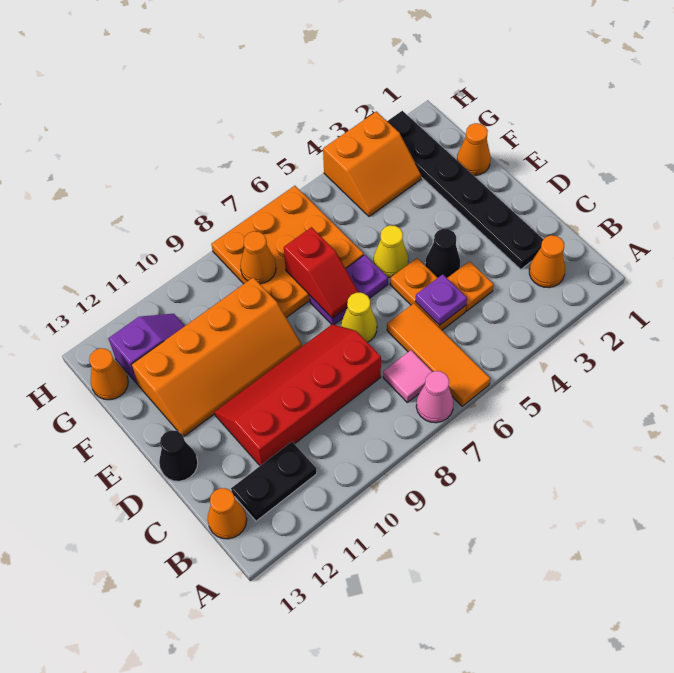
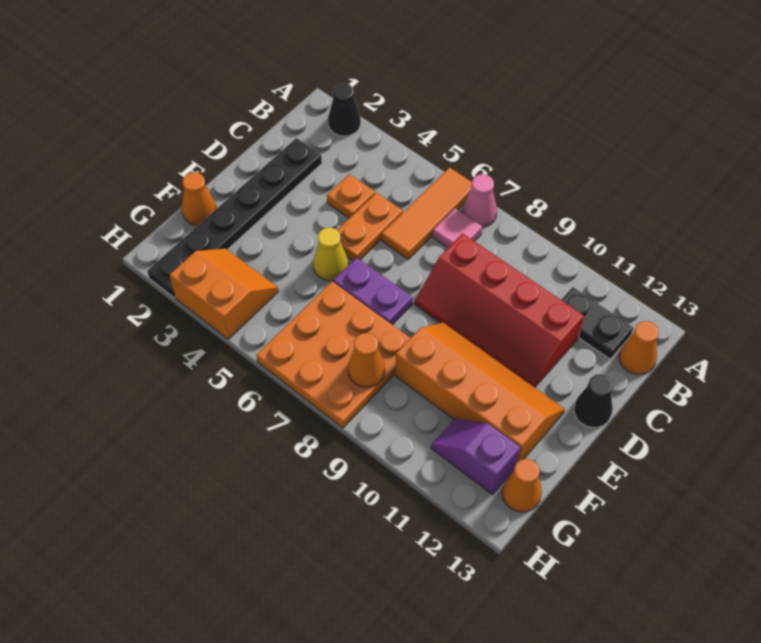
orange 1x1 cone [529,235,565,288] -> none
purple 1x1 plate [415,274,467,325] -> none
black 1x1 cone [425,229,460,278] -> black 1x1 cone moved to [328,83,361,136]
yellow 1x1 cone [341,293,377,342] -> none
red 1x2 slope [284,227,359,318] -> none

